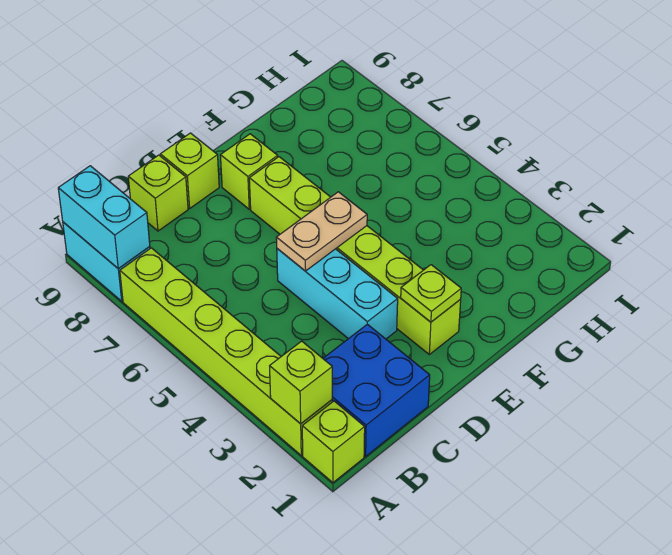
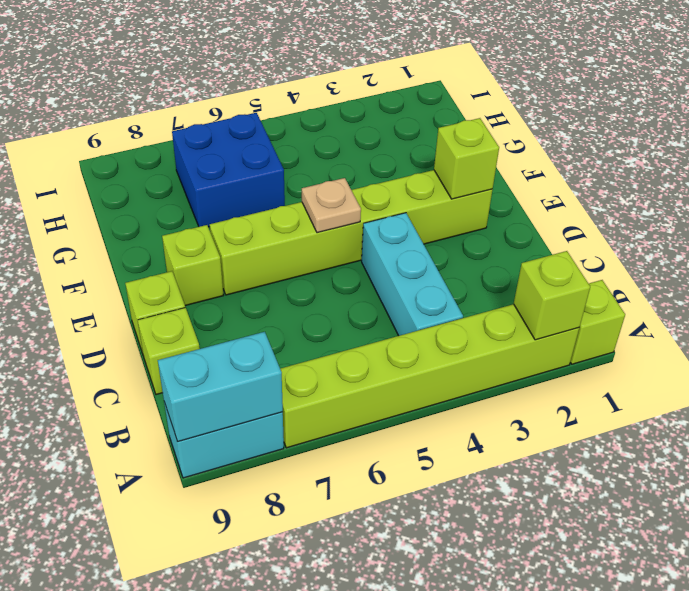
blue 2x2 brick [323,324,430,456] -> blue 2x2 brick moved to [172,113,285,227]
cyan 1x3 brick [277,249,398,339] -> cyan 1x3 brick turned to [362,213,463,336]
tan 1x2 plate [276,192,367,271] -> tan 1x1 plate [302,178,361,233]
lime 1x1 plate [401,265,461,322] -> lime 1x1 brick [434,118,499,199]

